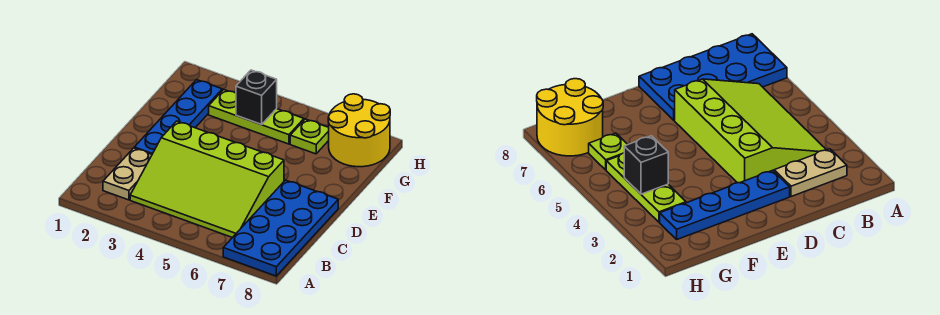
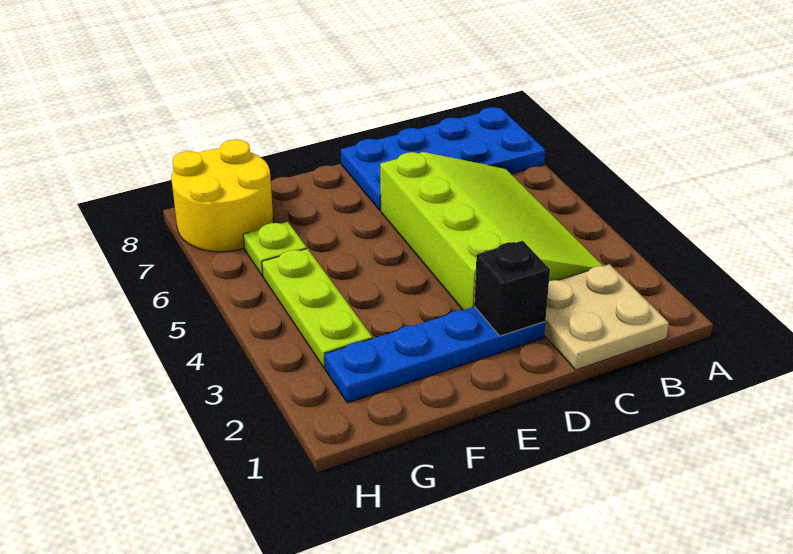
tan 1x2 plate [103,148,152,200] -> tan 2x2 plate [544,264,669,370]
black 1x1 brick [236,70,277,125] -> black 1x1 brick moved to [474,241,550,336]

